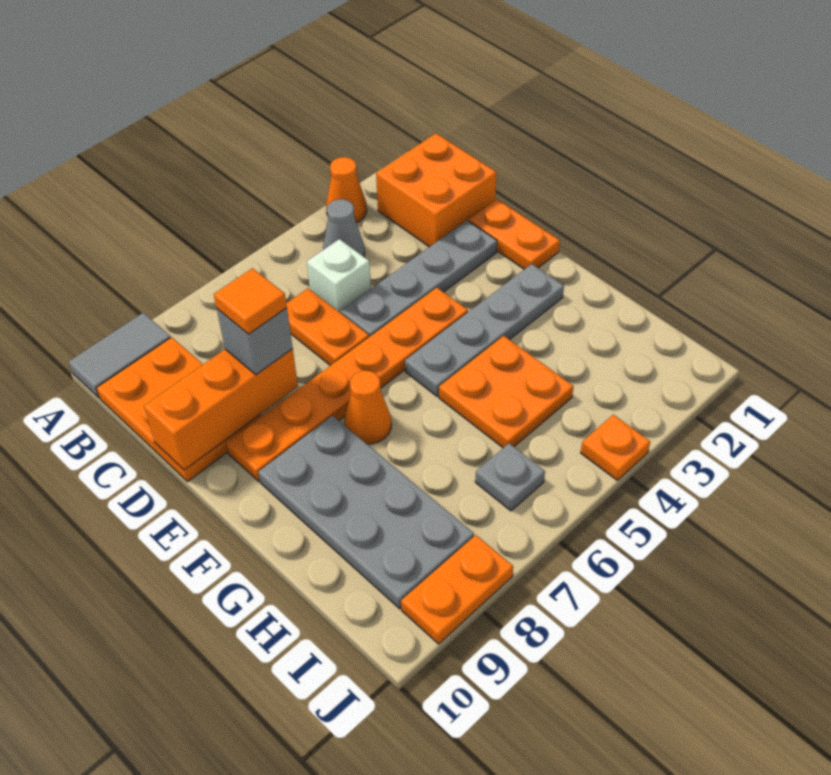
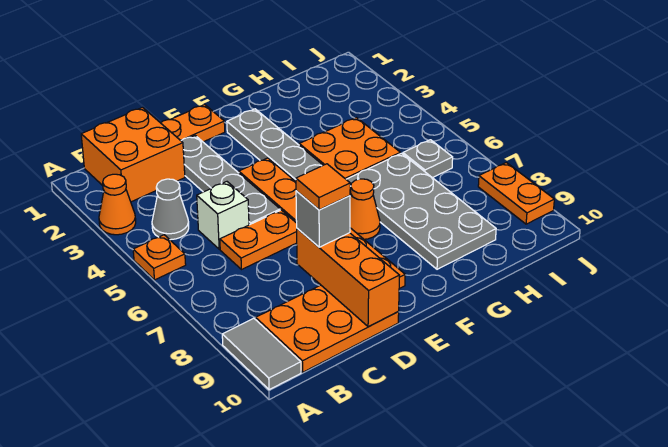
grey 2x4 plate [258,416,474,609] -> grey 2x4 plate turned to [346,153,496,269]
orange 1x1 plate [581,415,650,480] -> orange 1x1 plate moved to [133,235,186,280]

